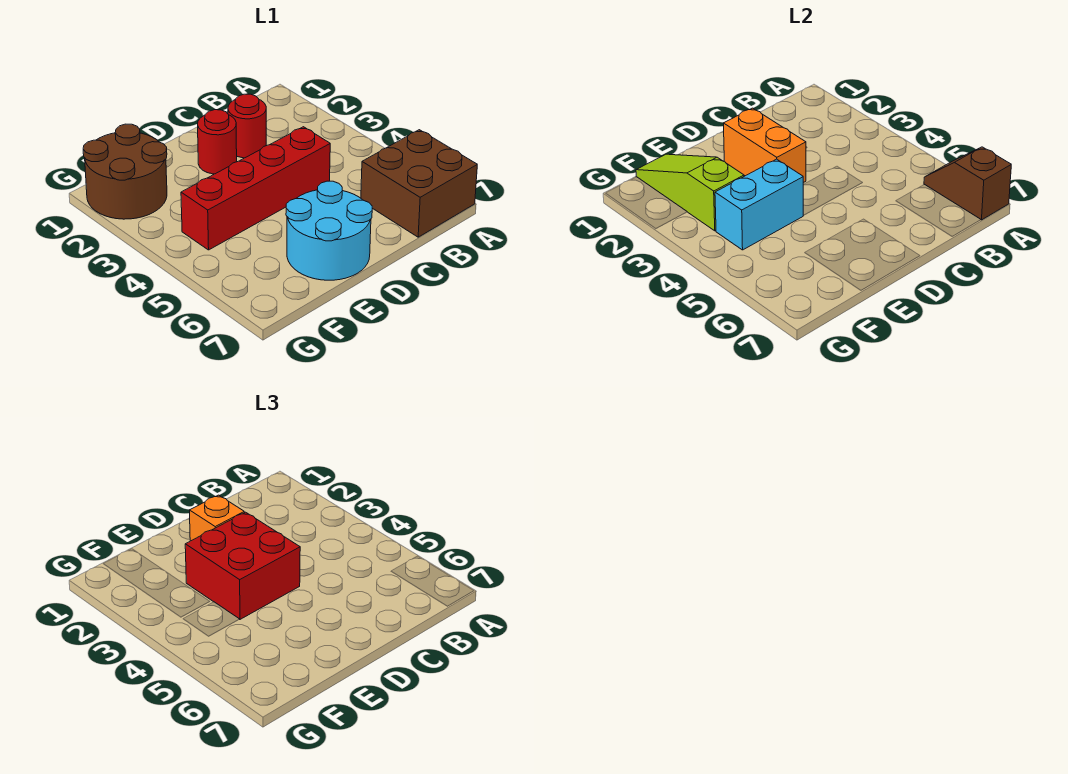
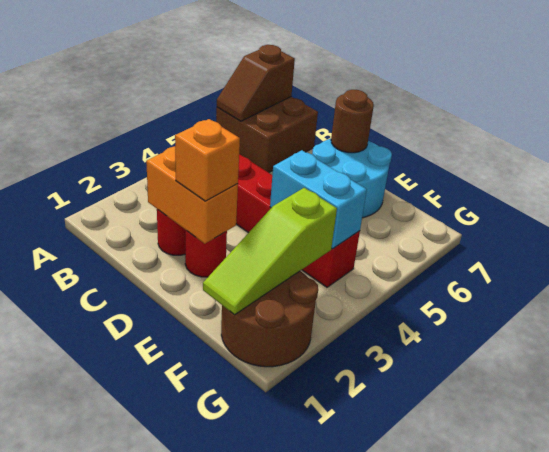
orange 1x2 brick [724,108,806,183] -> orange 1x2 brick turned to [146,146,238,244]
red 2x2 brick [185,512,300,619] -> none
none -> brown 1x1 round brick [331,90,374,153]

